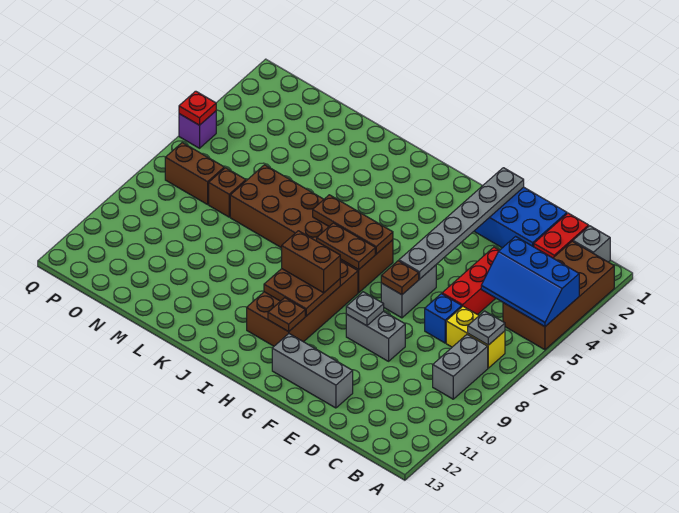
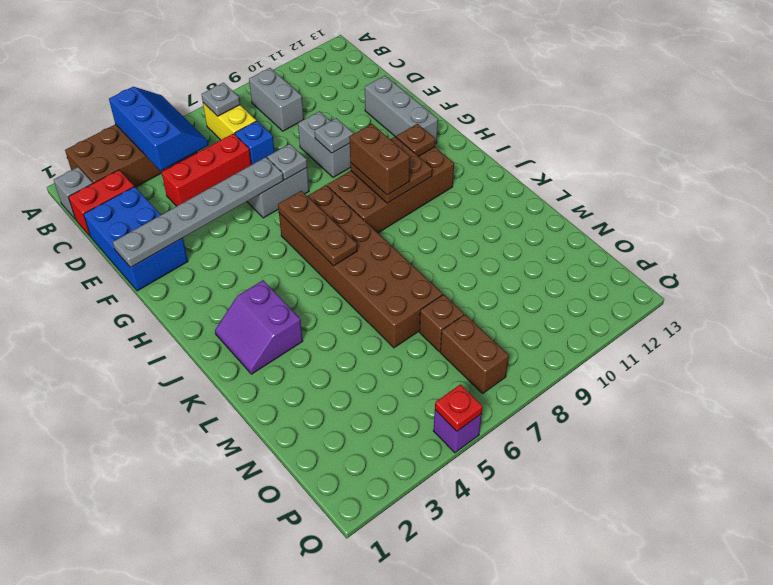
grey 1x2 brick [433,335,488,399] -> grey 1x2 brick turned to [249,68,304,131]
brown 1x1 plate [381,261,419,295] -> grey 1x1 plate [267,144,307,180]
brown 1x2 plate [317,223,375,270] -> none
none -> purple 2x2 slope [215,280,303,374]

